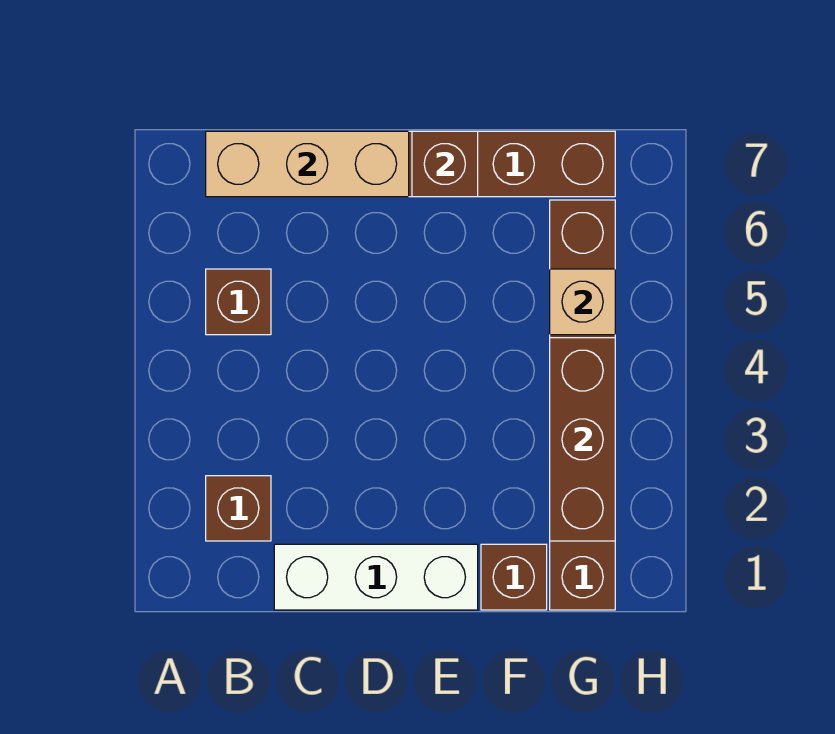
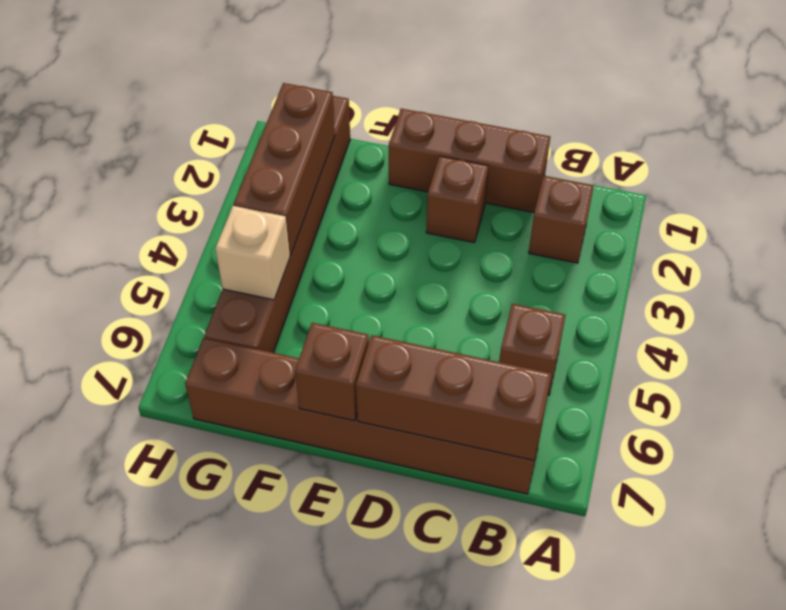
tan 1x3 brick [206,131,409,197] -> brown 1x3 brick [356,335,552,461]
white 1x3 brick [274,544,478,610] -> brown 1x3 brick [389,109,550,213]
brown 1x1 brick [481,544,547,610] -> brown 1x1 brick moved to [426,156,488,243]

